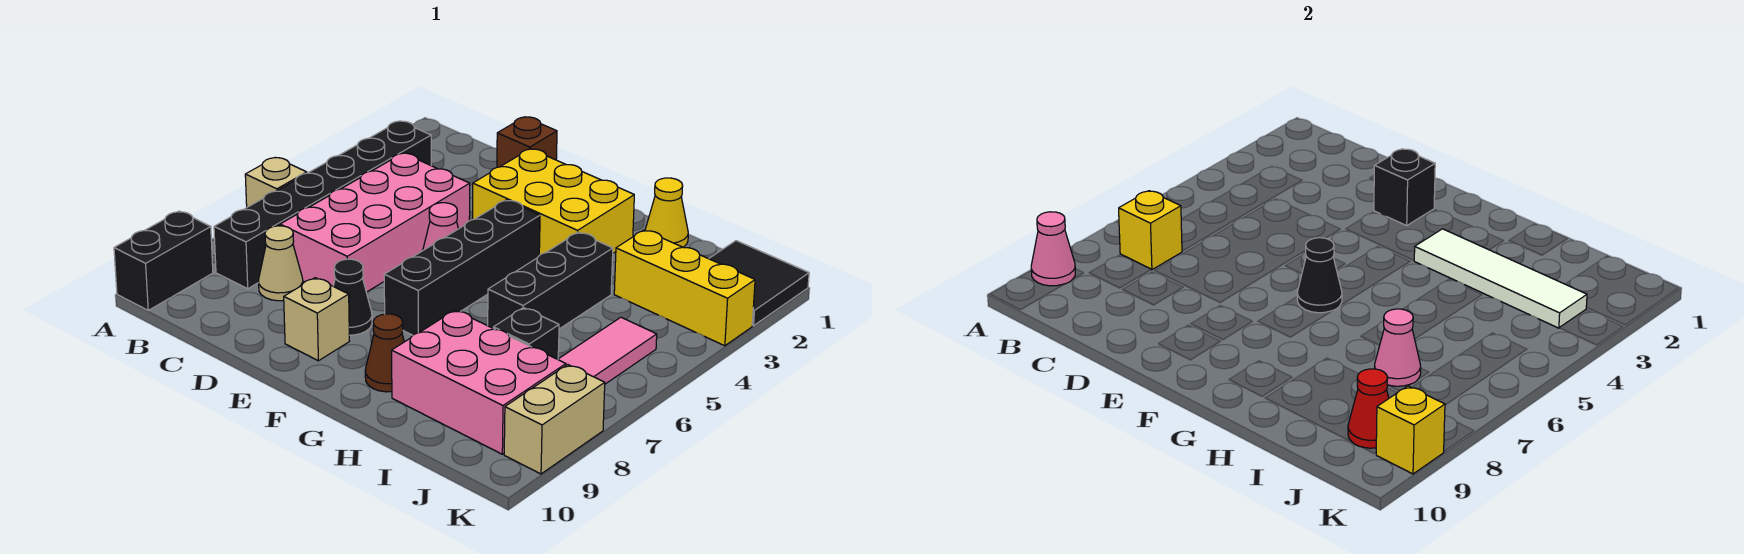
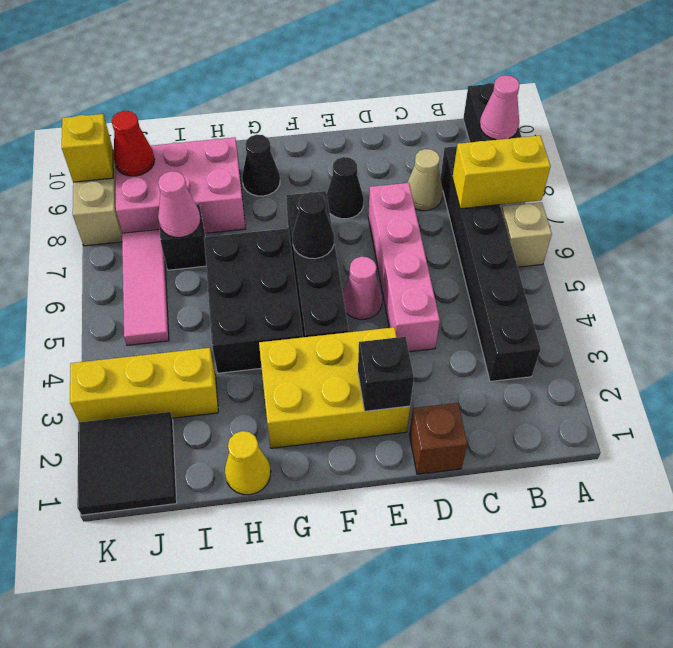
yellow 1x1 brick [1119,191,1182,270] -> yellow 1x2 brick [452,136,551,209]
pink 2x4 brick [280,153,470,292] -> pink 1x4 brick [368,183,440,352]
tan 1x1 brick [284,278,349,361] -> none
white 1x4 tile [1414,229,1587,328] -> none
brown 1x1 cone [365,314,404,392] -> black 1x1 cone [242,135,280,196]
black 1x3 brick [487,232,613,329] -> black 2x3 brick [204,228,303,373]

